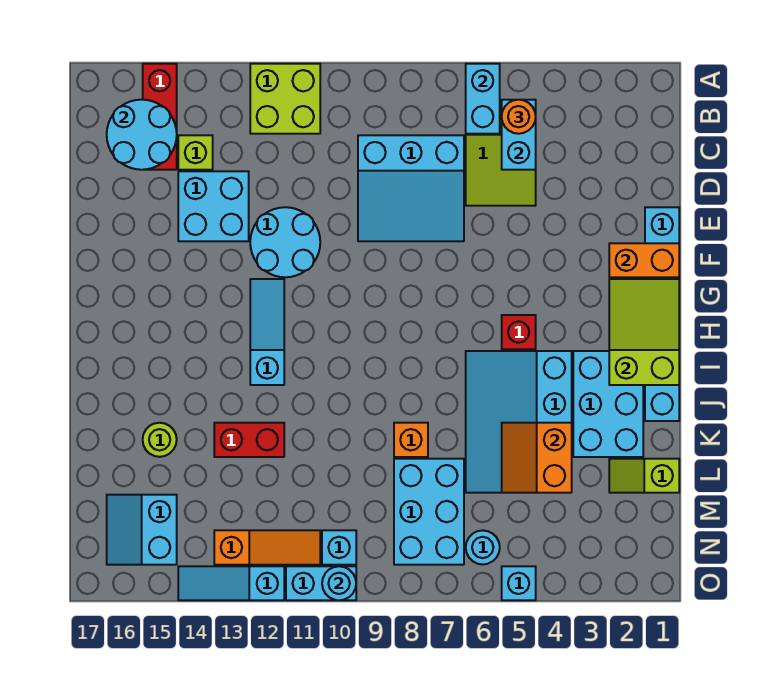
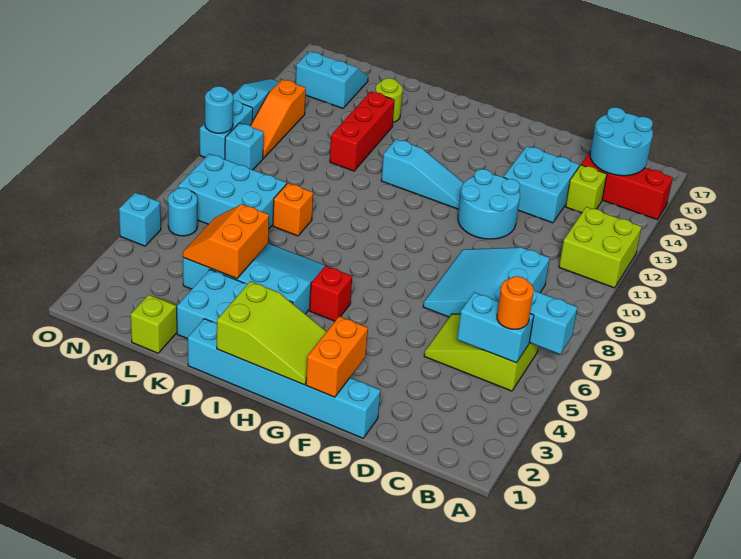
orange 2x2 slope [502,423,572,493] -> orange 2x2 slope turned to [183,204,269,279]
red 1x2 brick [214,423,284,457] -> red 1x3 brick [330,91,395,171]

